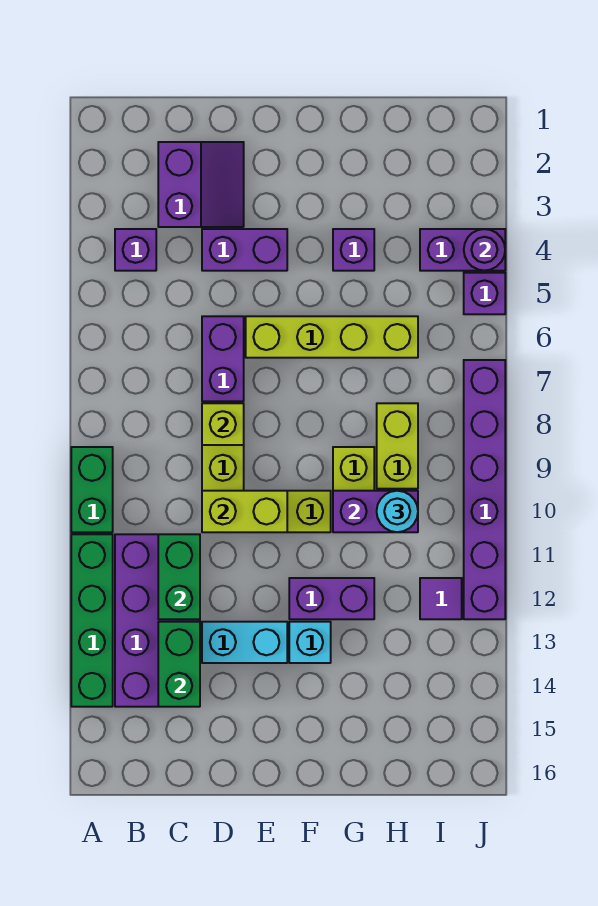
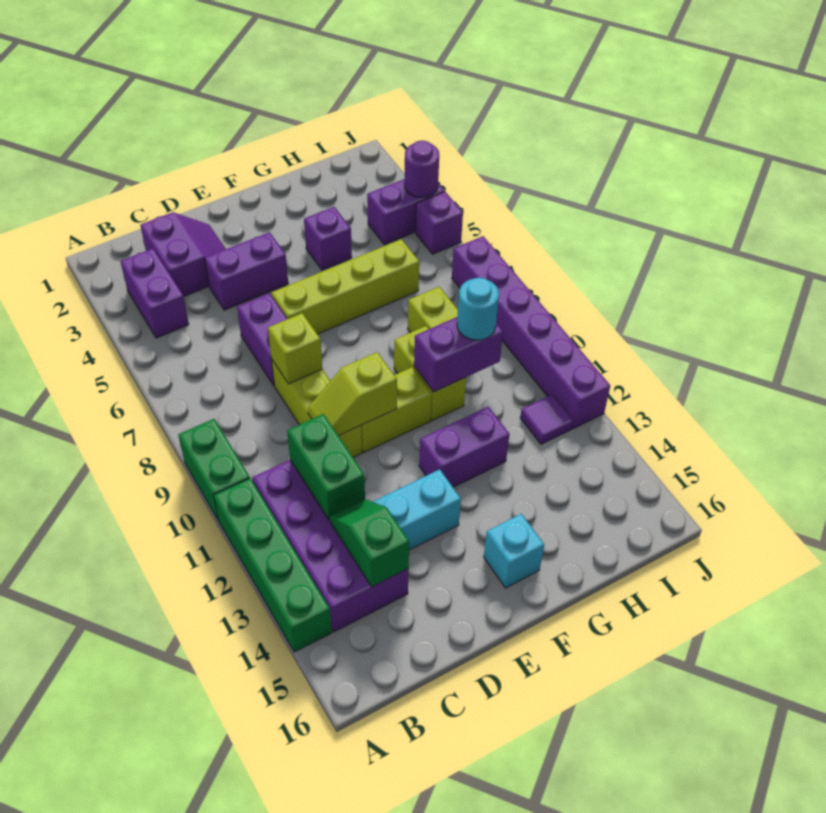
purple 1x1 brick [115,229,156,271] -> purple 1x2 brick [121,249,189,338]
green 1x2 brick [158,622,200,707] -> green 1x2 slope [330,499,409,587]
lime 1x2 brick [202,491,287,532] -> lime 1x2 slope [308,352,397,436]
cyan 1x1 brick [289,622,331,663] -> cyan 1x1 brick moved to [484,514,544,588]

